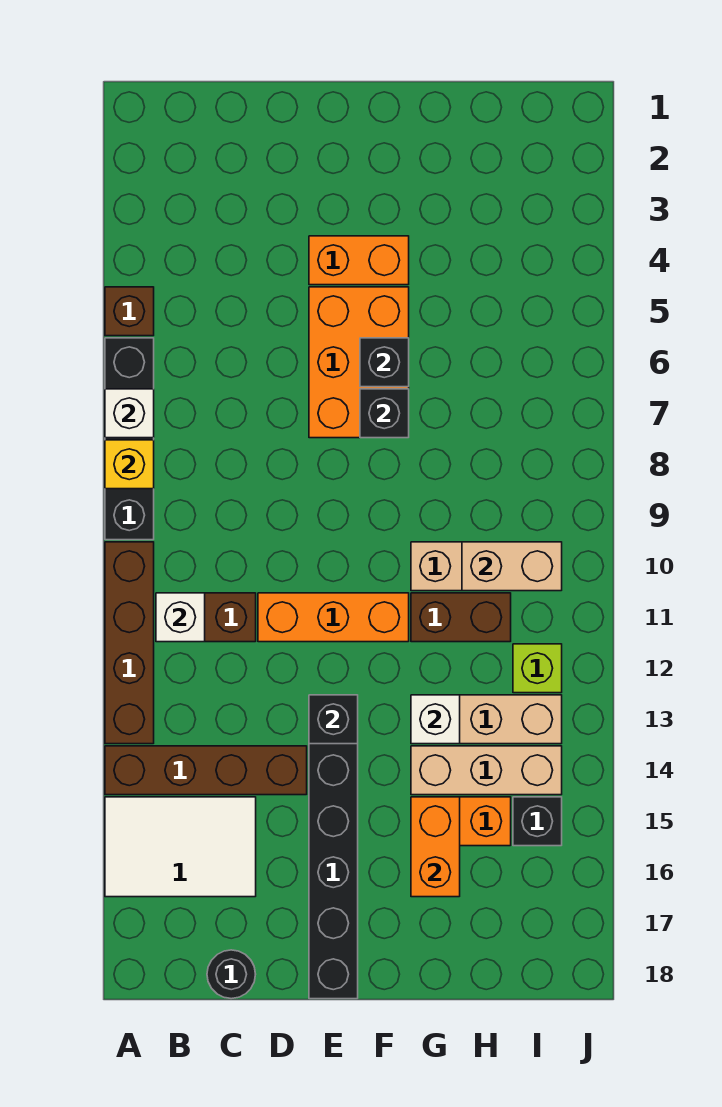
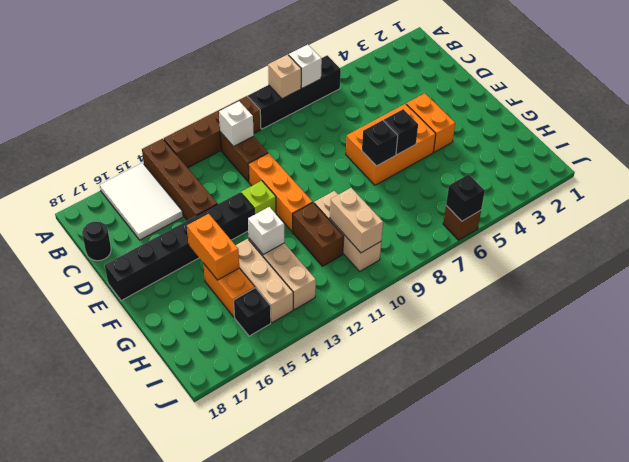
brown 1x1 brick [105,287,154,336] -> brown 1x1 brick moved to [443,206,481,240]
yellow 1x1 brick [105,440,154,489] -> tan 1x1 brick [268,55,301,99]
black 1x1 brick [309,695,358,744] -> black 1x1 brick moved to [446,174,485,221]
orange 1x2 brick [411,797,460,897] -> orange 1x2 brick turned to [187,214,239,280]
lime 1x1 brick [513,644,562,693] -> lime 1x1 brick moved to [241,181,276,215]

